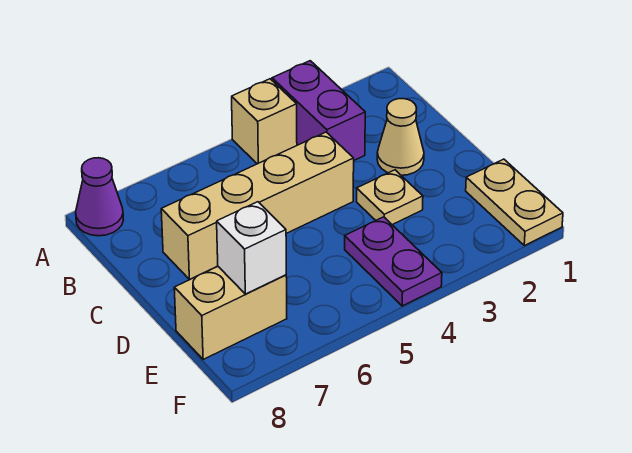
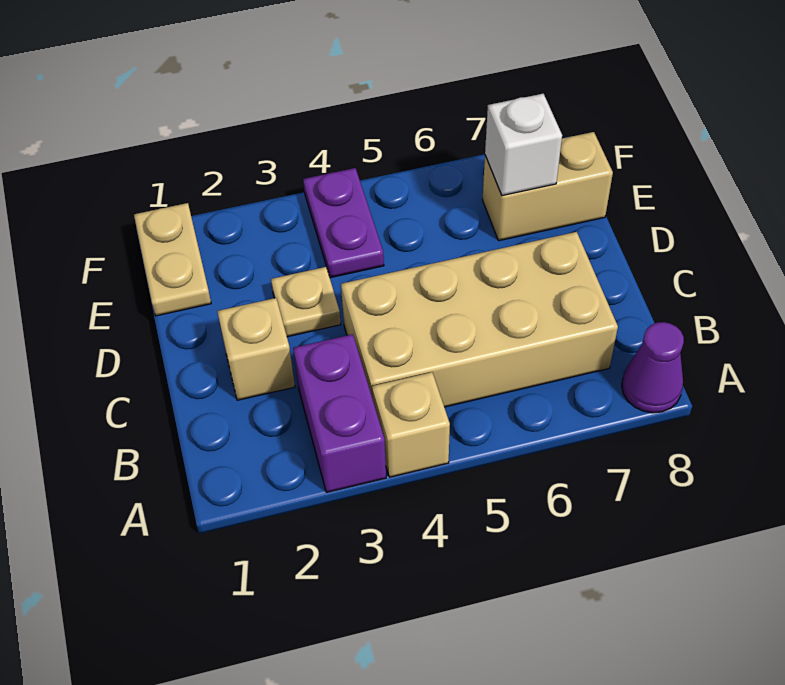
tan 1x1 cone [377,99,424,175] -> tan 1x1 brick [217,298,295,400]
tan 1x4 brick [161,132,354,279] -> tan 2x4 brick [341,232,618,407]

